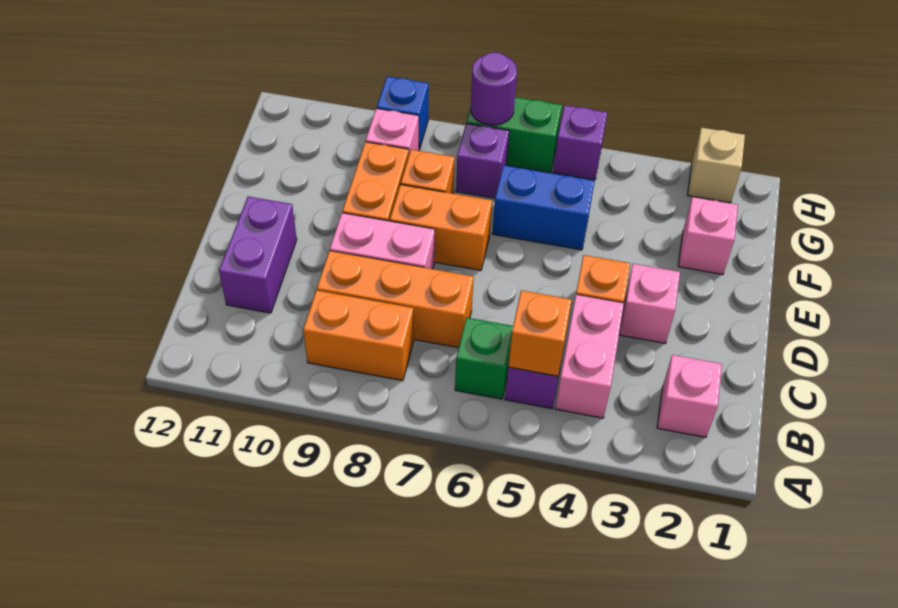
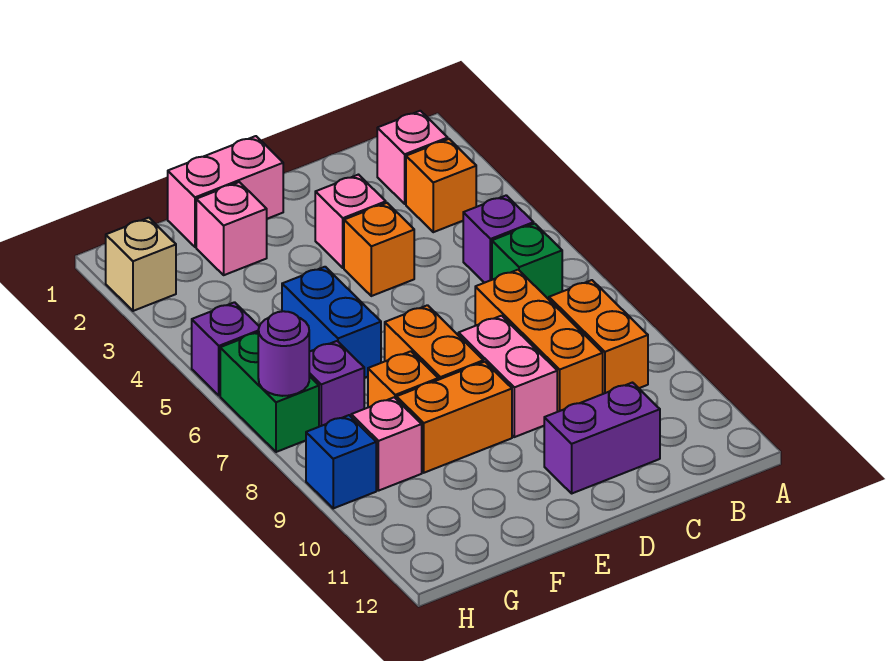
pink 1x2 brick [555,295,624,418] -> pink 1x2 brick moved to [168,136,283,247]
orange 1x1 brick [508,290,572,376] -> orange 1x1 brick moved to [406,139,476,232]

